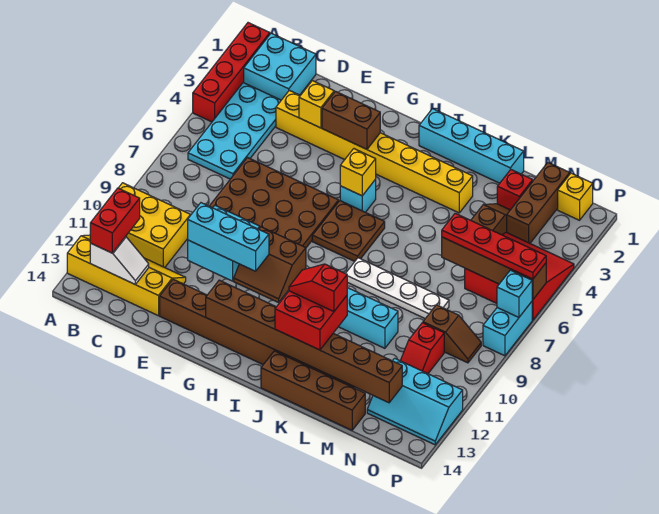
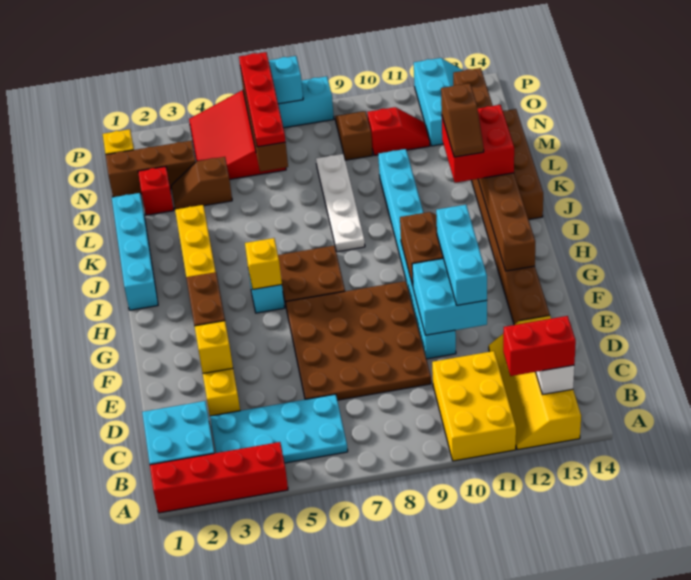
red 1x2 slope [289,264,347,312] -> brown 1x2 slope [441,83,484,157]

